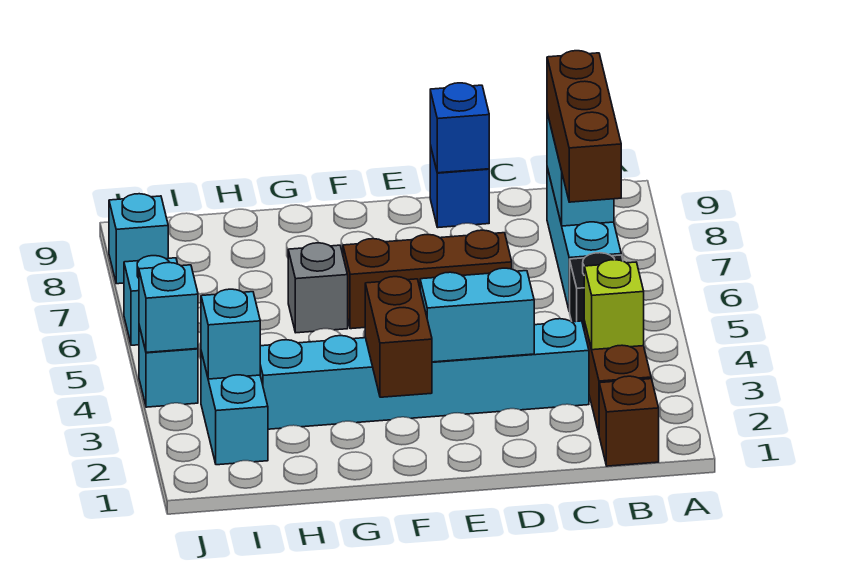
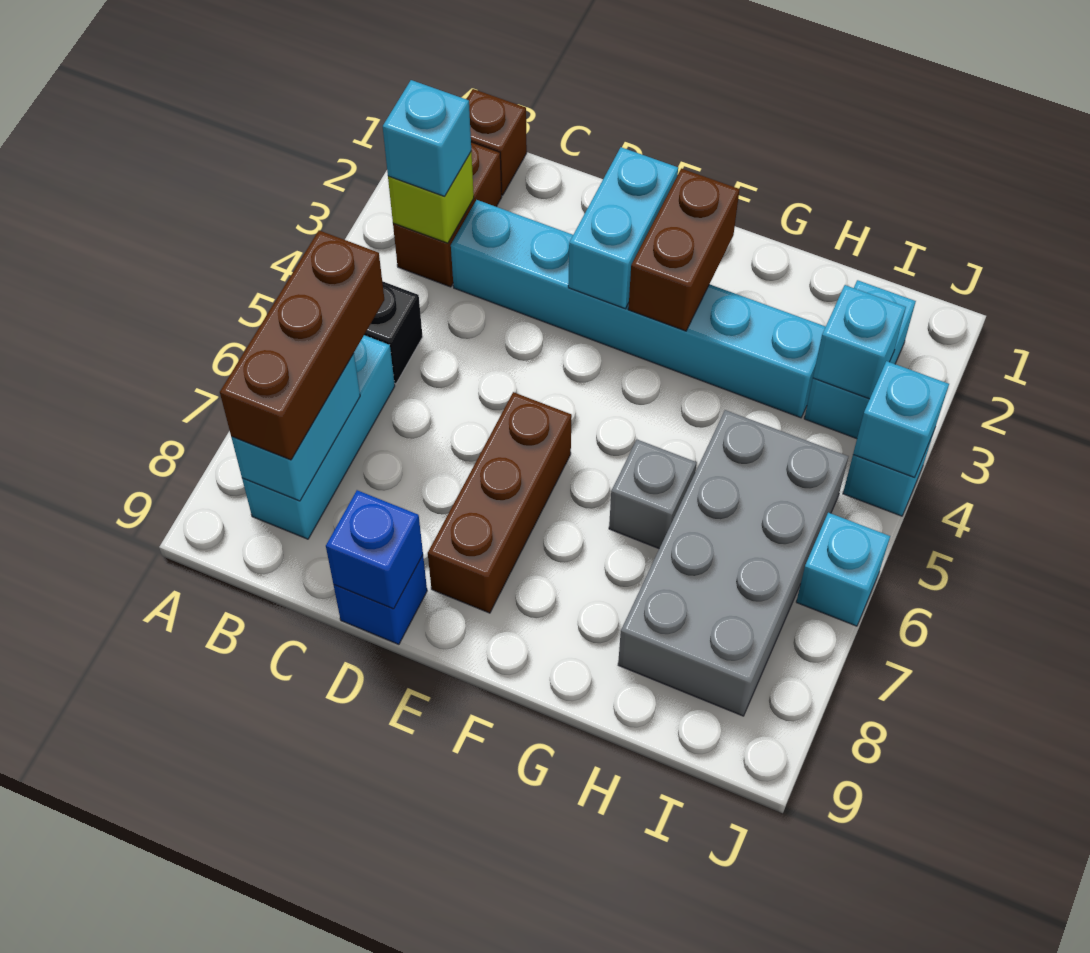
cyan 1x2 brick [420,268,534,362] -> cyan 1x2 brick turned to [568,147,678,309]
brown 1x3 brick [343,230,512,329] -> brown 1x3 brick turned to [428,392,572,613]
none -> grey 2x4 brick [618,410,849,716]
cyan 1x1 brick [109,194,168,284] -> cyan 1x1 brick moved to [383,80,471,196]

